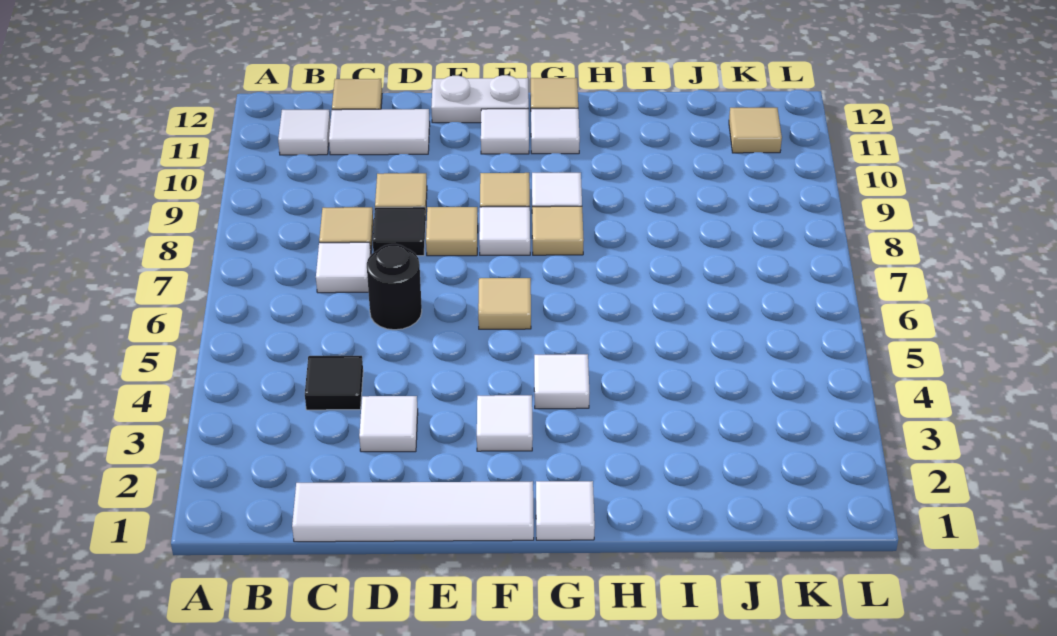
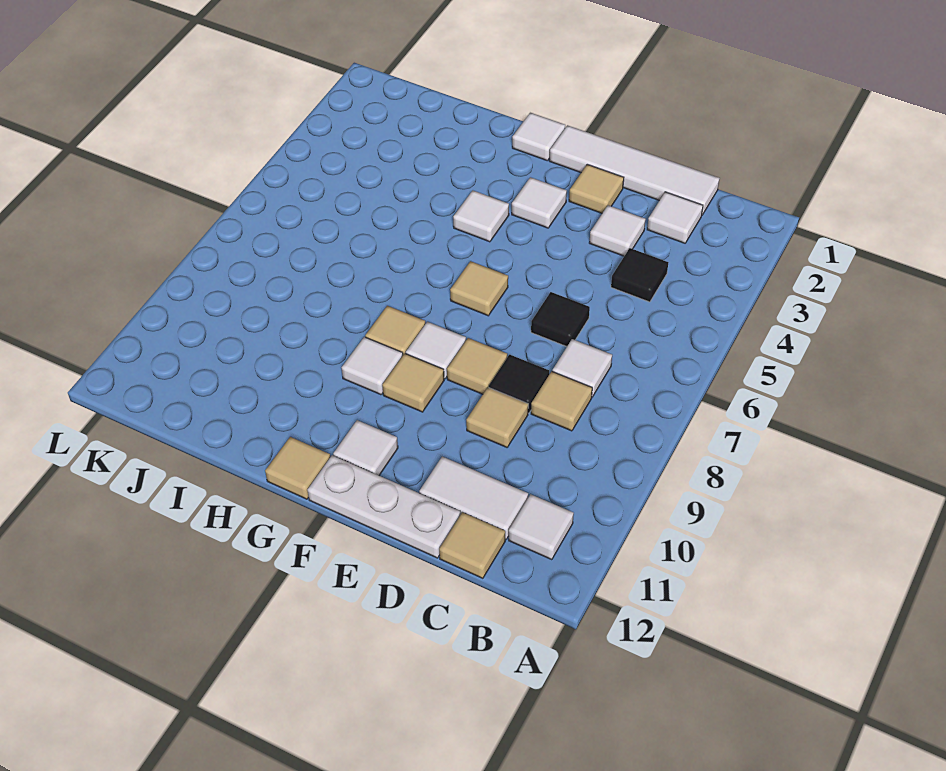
black 1x1 round brick [367,244,422,330] -> black 1x1 tile [531,292,590,347]
white 1x2 plate [431,75,529,123] -> white 1x3 plate [307,455,460,558]
white 1x1 tile [531,108,580,154] -> white 1x1 tile moved to [647,192,703,243]
tan 1x1 tile [729,108,782,153] -> tan 1x1 tile moved to [569,164,624,213]

